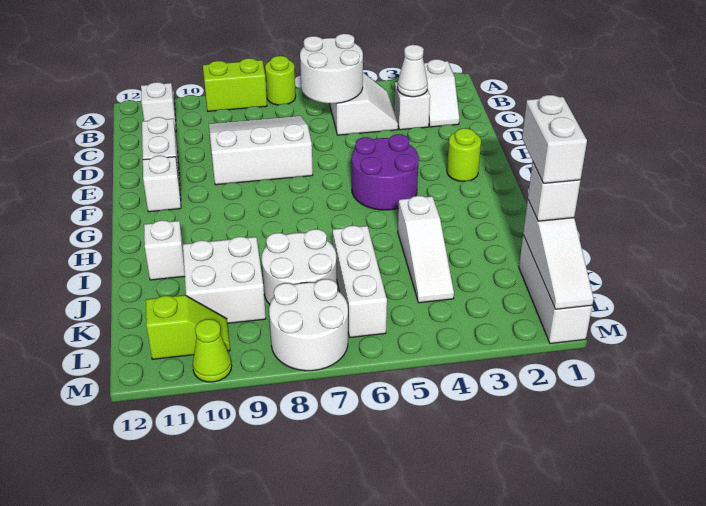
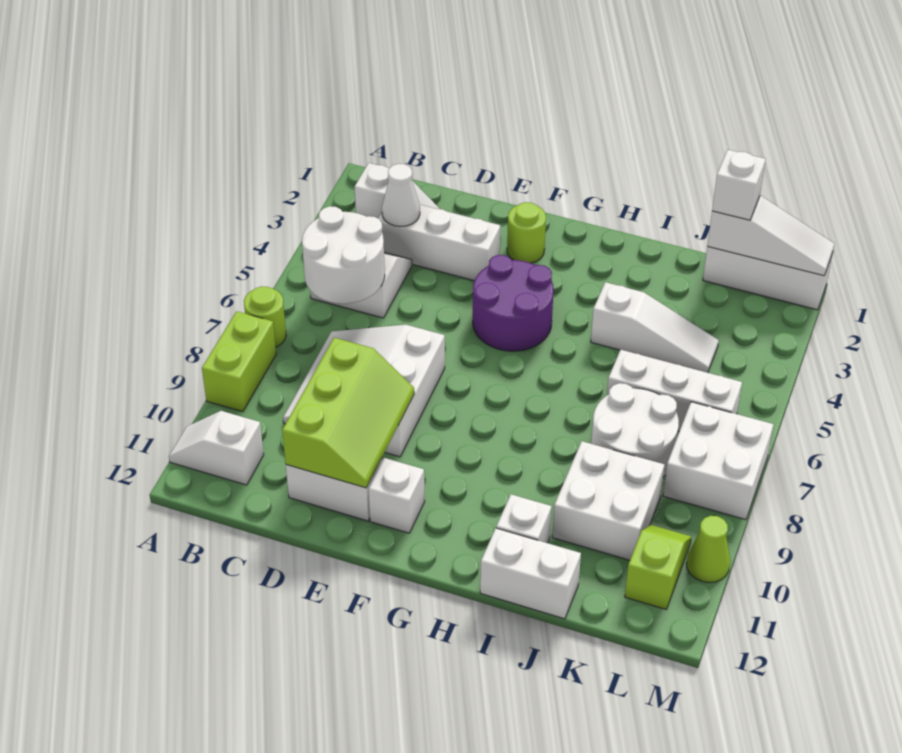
white 1x1 brick [394,82,430,130] -> white 1x3 brick [378,204,500,281]
none -> lime 2x3 slope [282,338,414,488]
white 1x2 brick [522,95,587,183] -> white 1x2 brick moved to [480,528,581,619]
white 2x2 round brick [269,279,348,371] -> white 2x2 brick [663,402,774,520]

